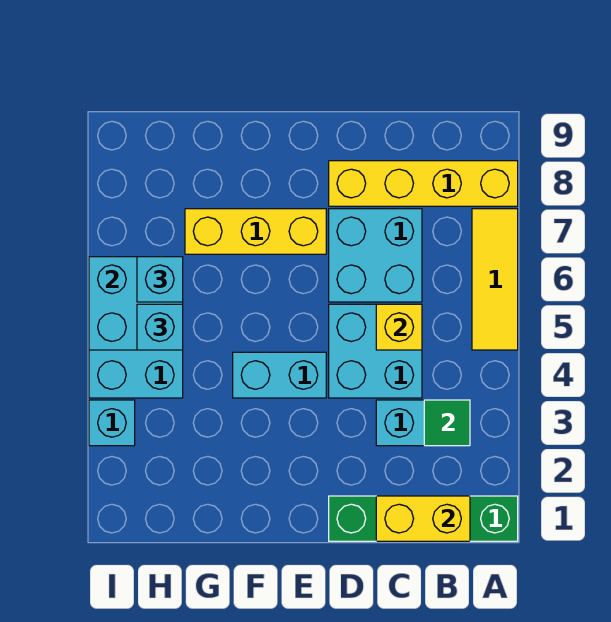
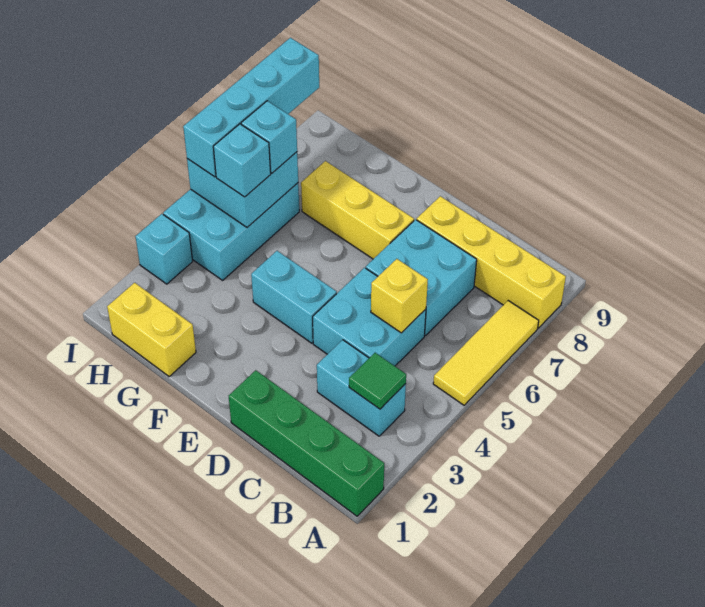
yellow 1x2 brick [376,496,470,541] -> yellow 1x2 brick moved to [107,283,196,376]
none -> cyan 1x4 brick [183,38,319,177]

